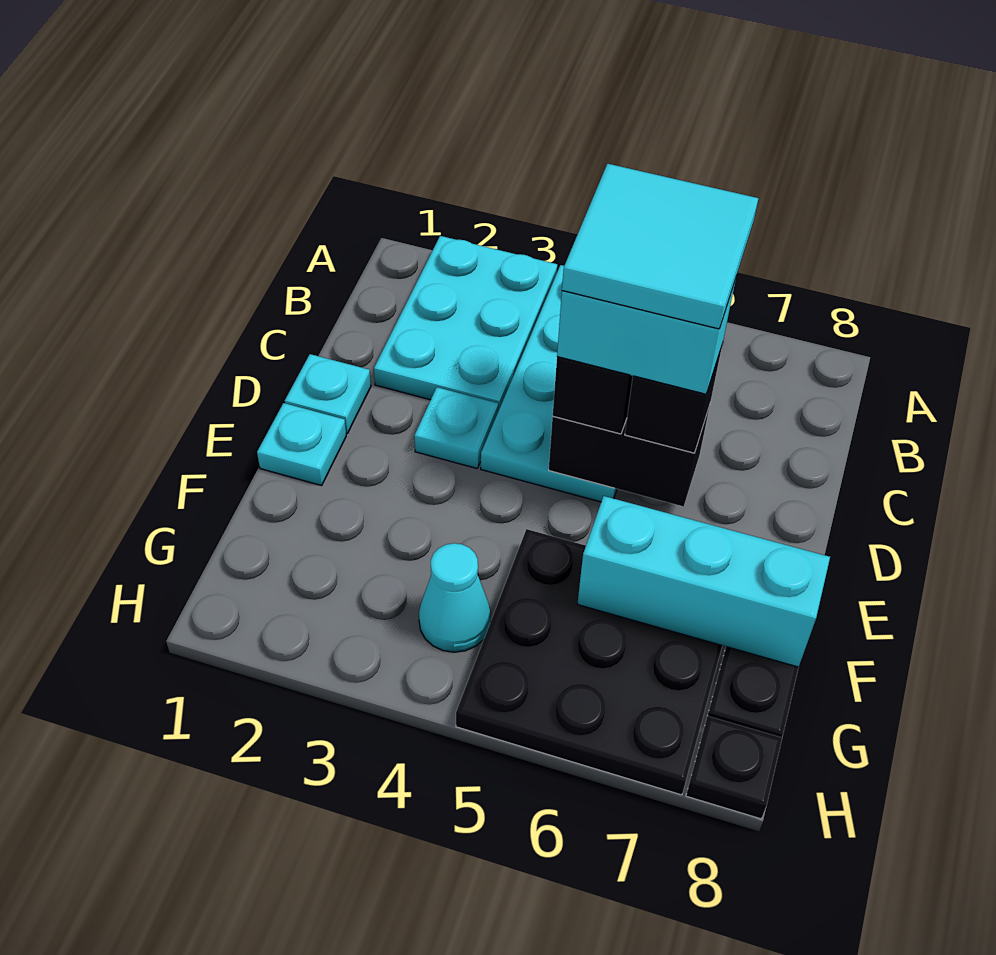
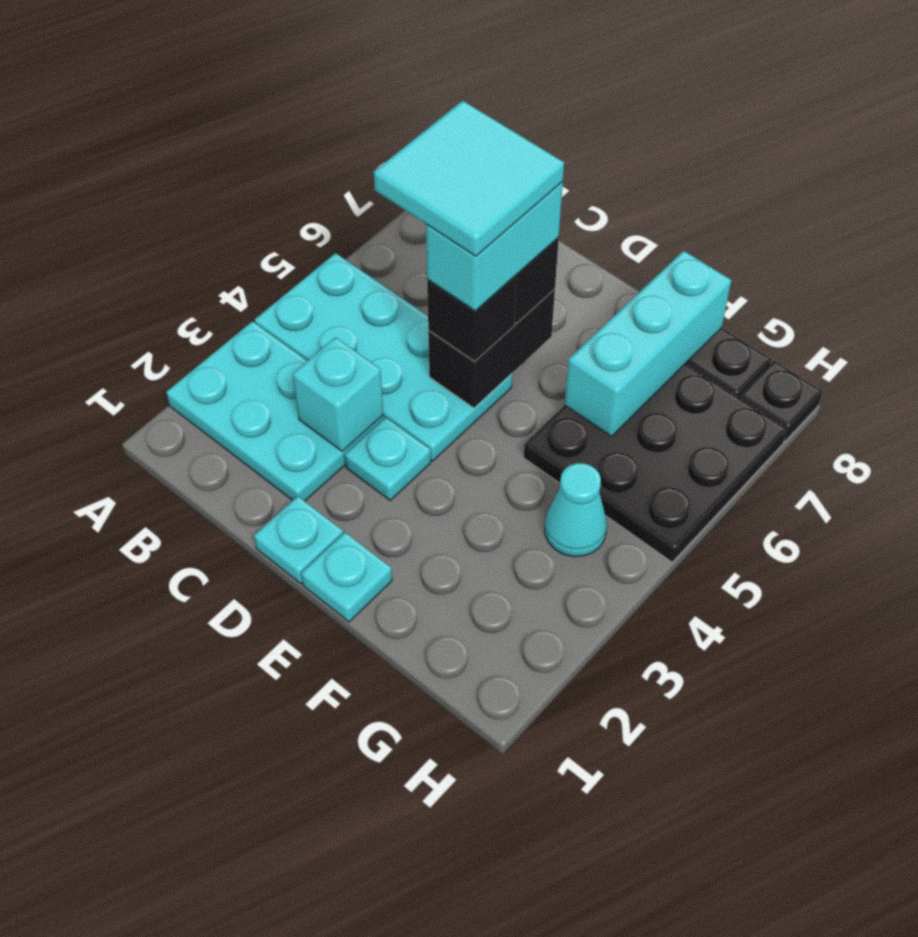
none -> cyan 1x1 brick [293,337,383,452]

